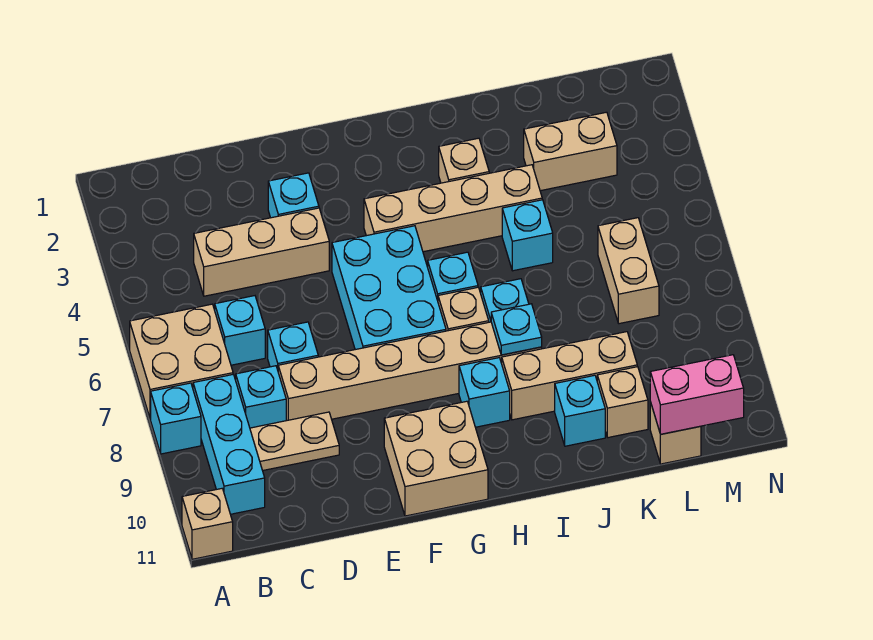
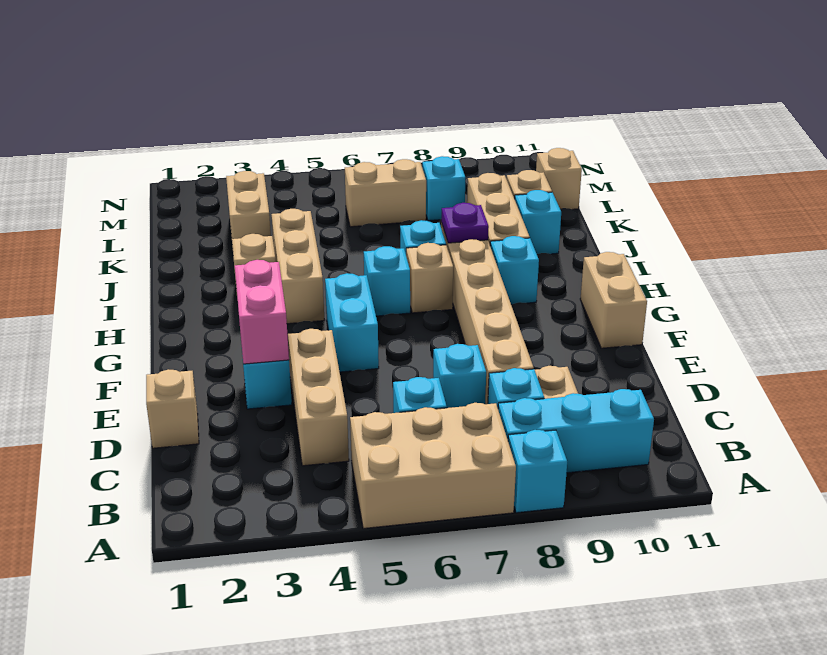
tan 2x2 brick [130,304,233,419] -> tan 2x3 brick [350,403,516,528]
tan 1x1 brick [182,489,233,559] -> tan 1x1 brick moved to [146,369,199,448]
cyan 2x3 brick [332,226,446,350] -> cyan 1x2 brick [325,273,379,372]
tan 2x2 brick [384,401,488,516] -> tan 1x2 brick [580,252,647,348]
tan 1x4 brick [364,165,542,252] -> tan 1x3 brick [271,209,324,324]
cyan 1x1 plate [491,304,542,355] -> purple 1x1 plate [442,203,489,243]
cyan 1x1 brick [502,200,553,271] -> cyan 1x1 brick moved to [422,156,466,221]
pink 1x2 brick [650,355,744,434] -> pink 1x2 brick moved to [235,260,289,364]

